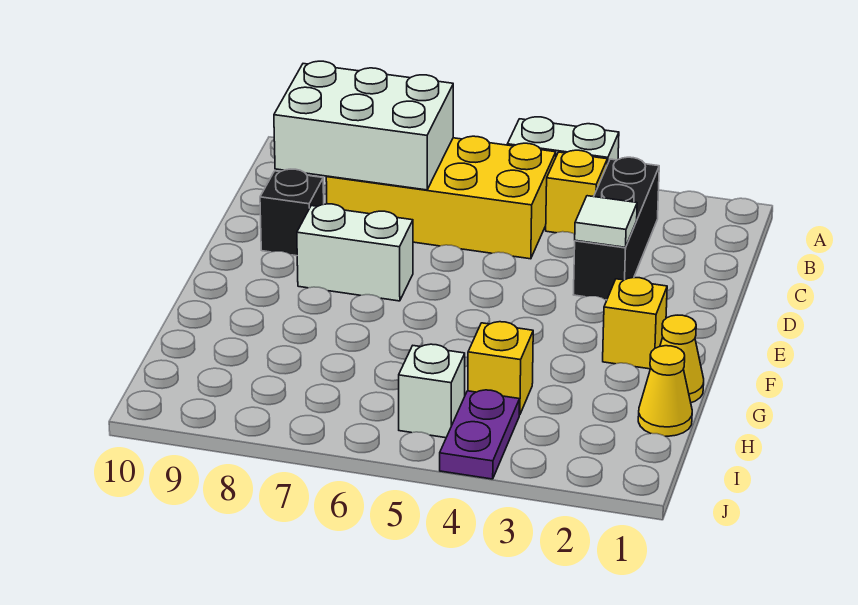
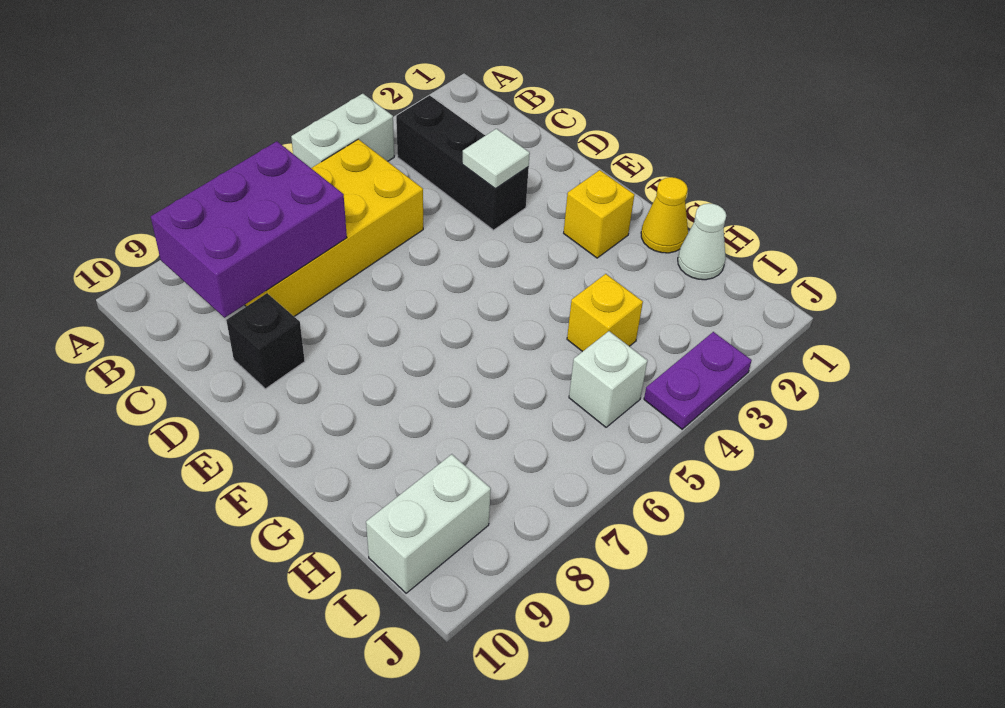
yellow 1x1 brick [546,150,607,234] -> none
white 2x3 brick [274,61,453,190] -> purple 2x3 brick [151,141,347,318]
white 1x2 brick [297,204,413,301] -> white 1x2 brick moved to [366,454,491,593]
yellow 1x1 cone [638,346,692,436] -> white 1x1 cone [678,203,726,280]
purple 1x2 plate [440,390,520,479] -> purple 1x2 plate turned to [644,332,752,429]

